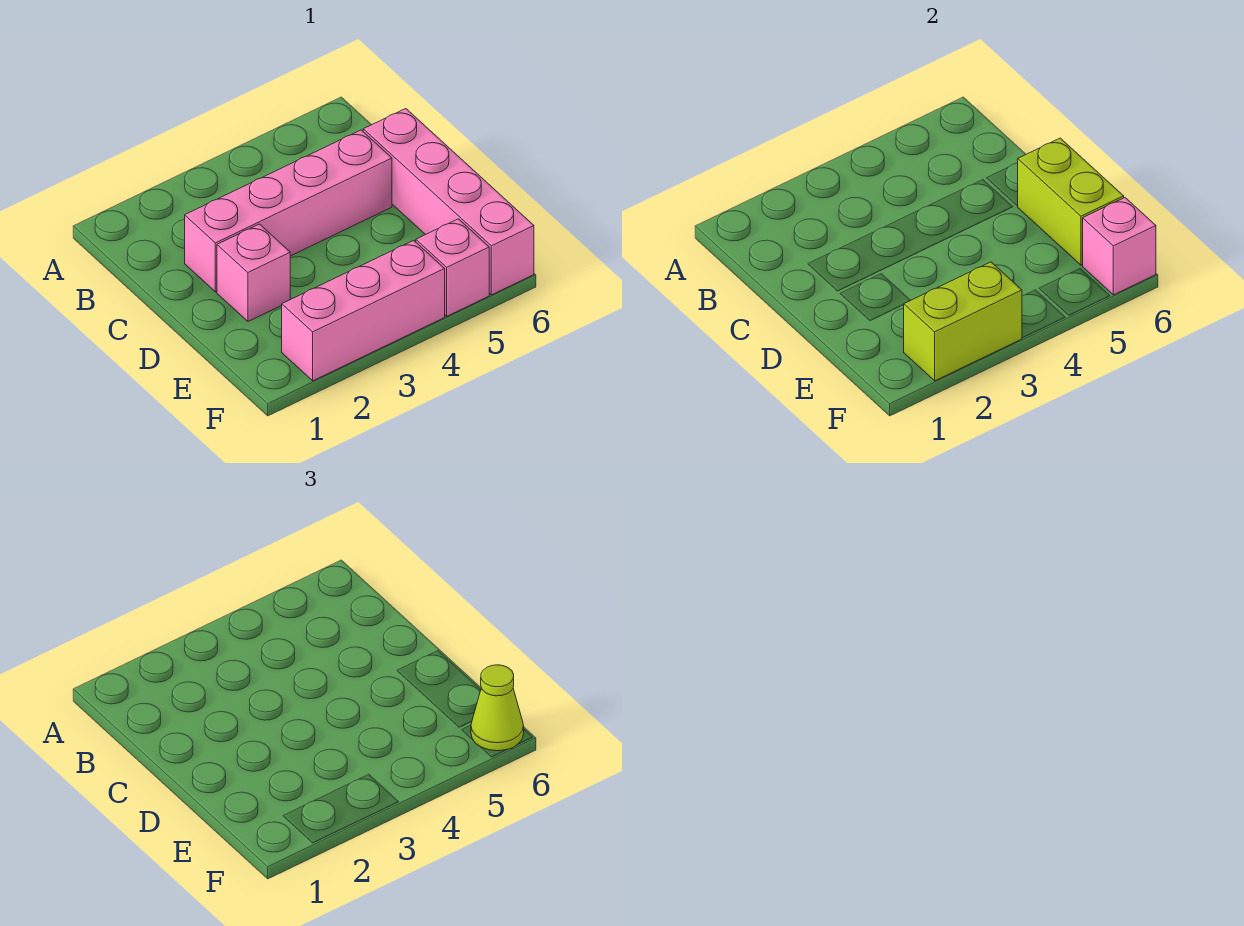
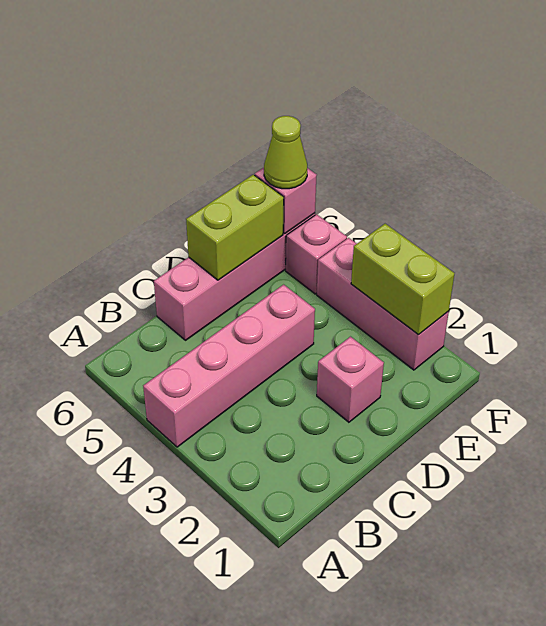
pink 1x4 brick [185,130,392,292] -> pink 1x4 brick turned to [143,285,315,447]

